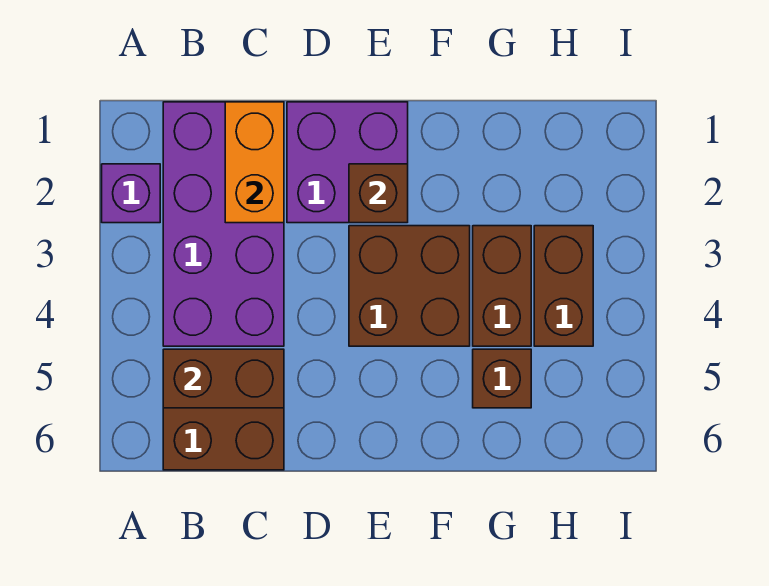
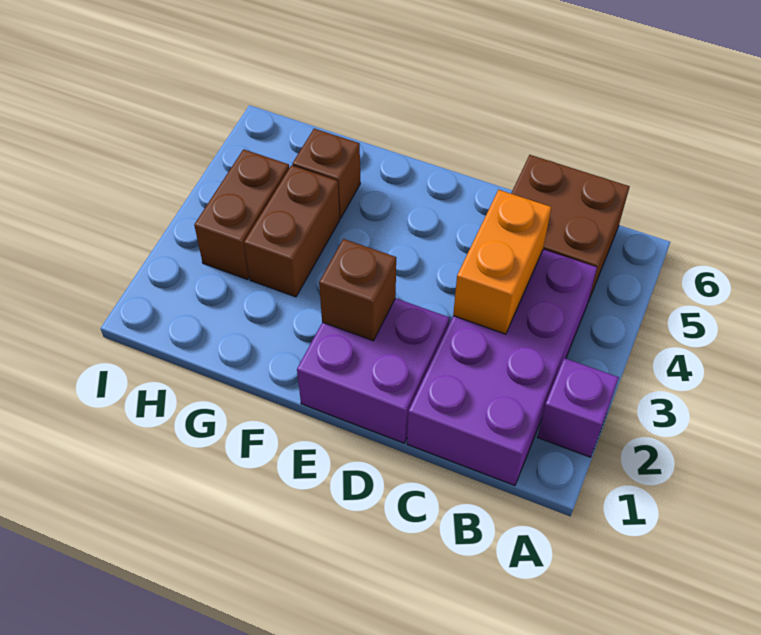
brown 1x2 brick [163,349,284,408] -> none
orange 1x2 brick [225,102,284,223] -> orange 1x2 brick moved to [453,190,551,334]
brown 2x2 brick [349,226,470,346] -> none

